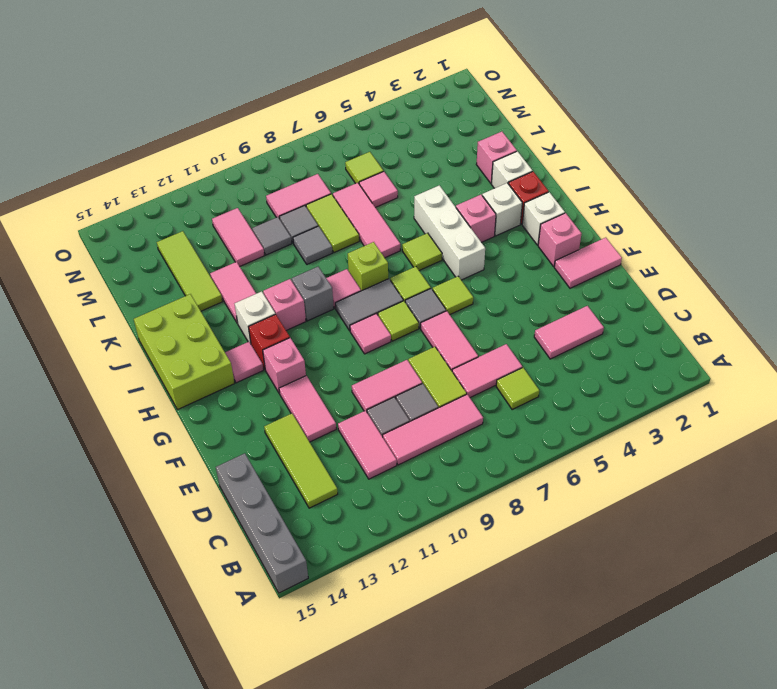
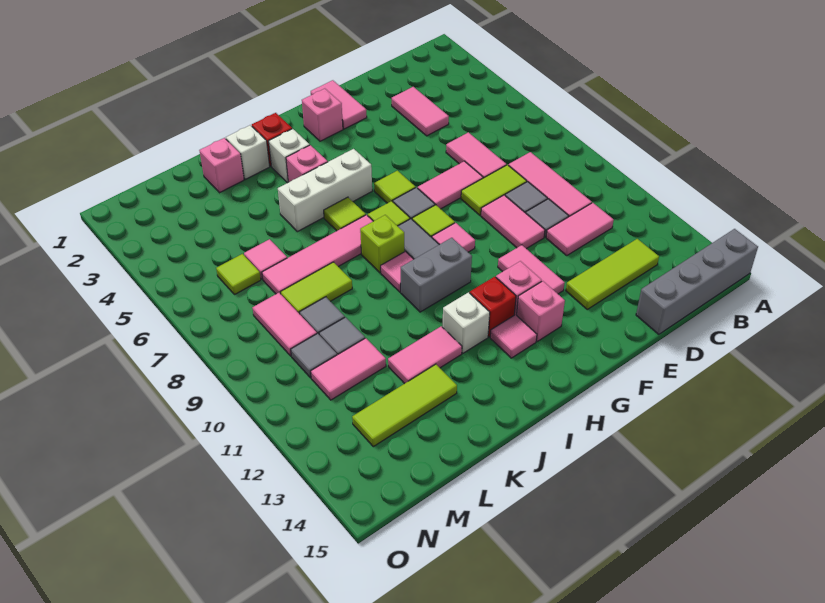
lime 1x1 tile [496,368,539,410] -> none
pink 1x2 tile [279,376,336,442] -> pink 1x2 tile turned to [498,245,565,294]
white 1x1 brick [522,192,565,245] -> none
lime 2x3 brick [134,294,235,410] -> none
grey 1x1 brick [292,267,334,321] -> grey 1x2 brick [401,238,472,312]
pink 1x1 brick [263,279,306,330] -> pink 1x1 brick moved to [517,281,565,341]
pink 1x3 tile [333,183,400,258] -> pink 1x4 tile [262,215,373,294]
grey 1x1 tile [293,226,332,264] -> grey 1x1 tile moved to [291,333,337,378]

